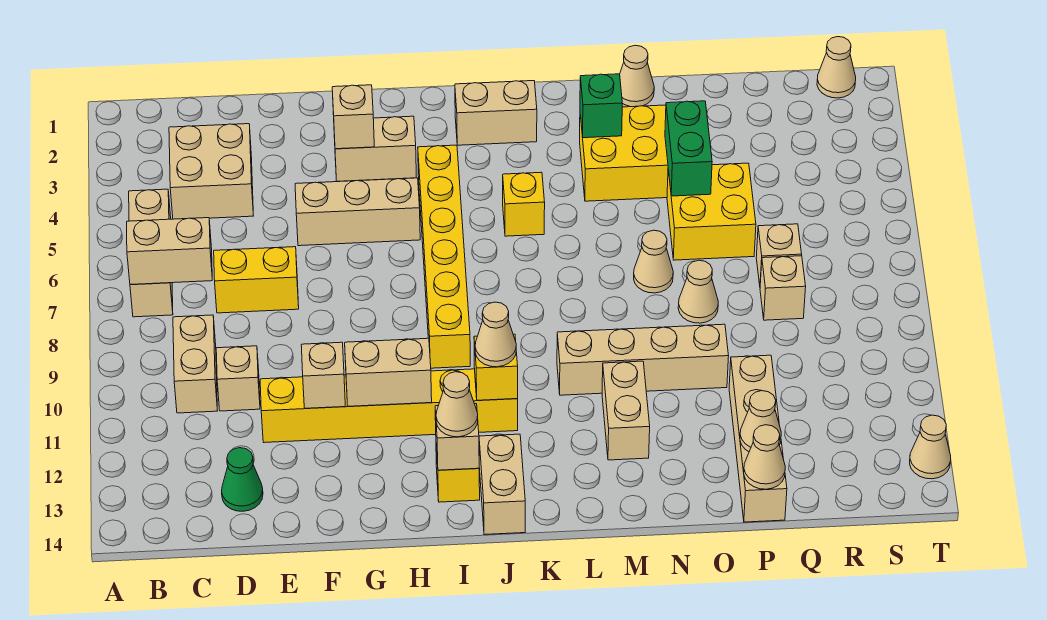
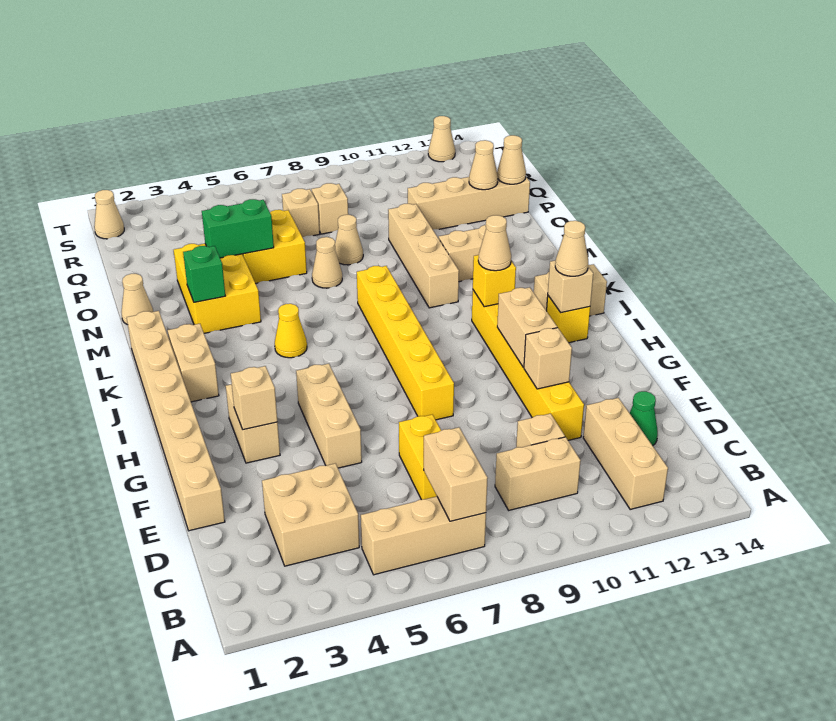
none -> tan 1x3 brick [583,398,668,509]
none -> tan 1x8 brick [127,311,225,531]
yellow 1x6 brick [418,145,470,368] -> yellow 1x6 brick turned to [357,266,454,420]
yellow 1x1 brick [503,172,545,236] -> yellow 1x1 cone [275,304,307,358]

